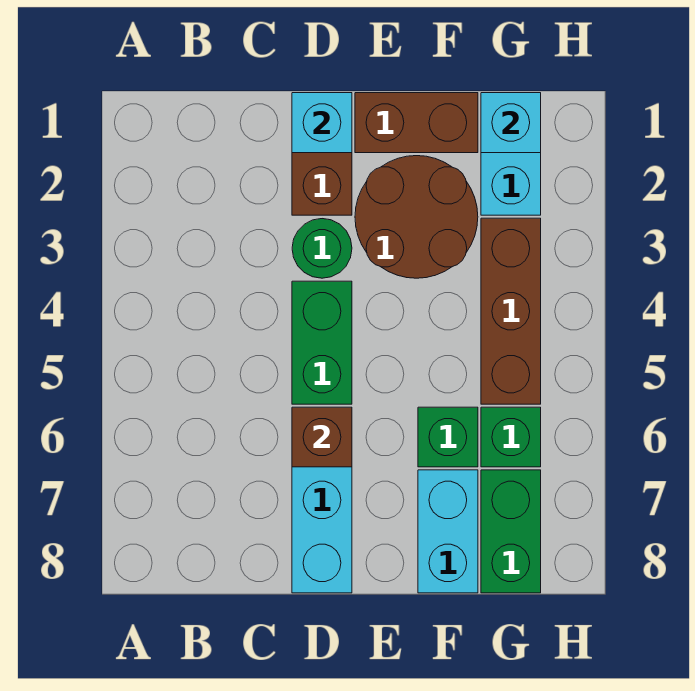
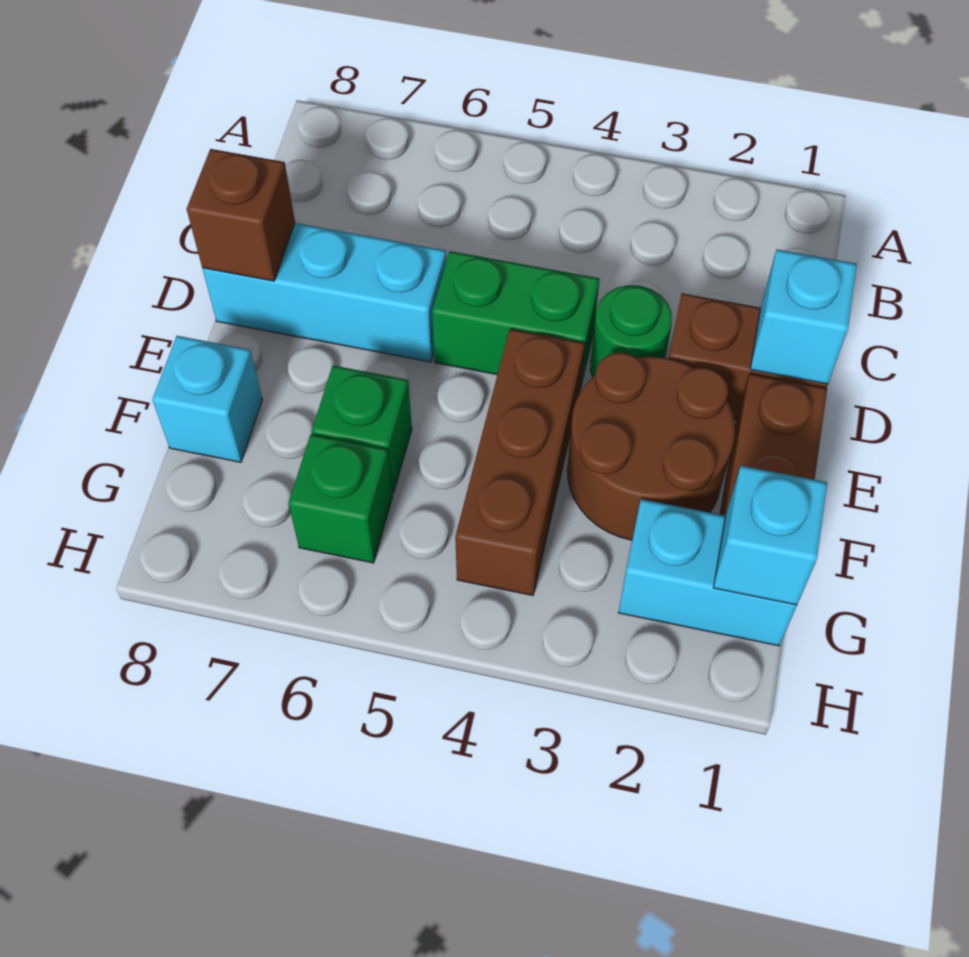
brown 1x1 brick [292,407,352,467] -> brown 1x1 brick moved to [187,149,295,281]
cyan 1x2 brick [418,470,478,593] -> cyan 1x1 brick [152,336,262,462]
brown 1x3 brick [481,218,541,404] -> brown 1x3 brick turned to [455,329,585,596]
green 1x2 brick [481,470,541,593] -> none

